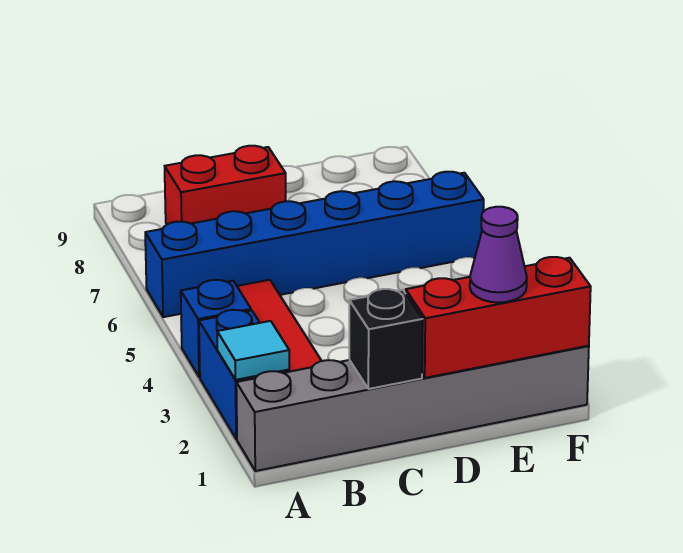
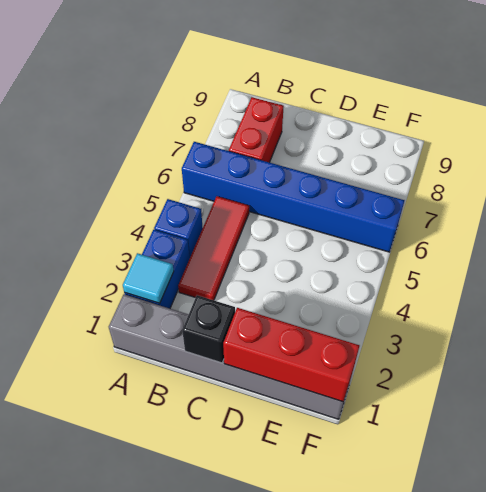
red 1x2 brick [165,146,286,224] -> red 1x2 brick turned to [229,97,284,162]
purple 1x1 cone [470,207,527,303] -> none

